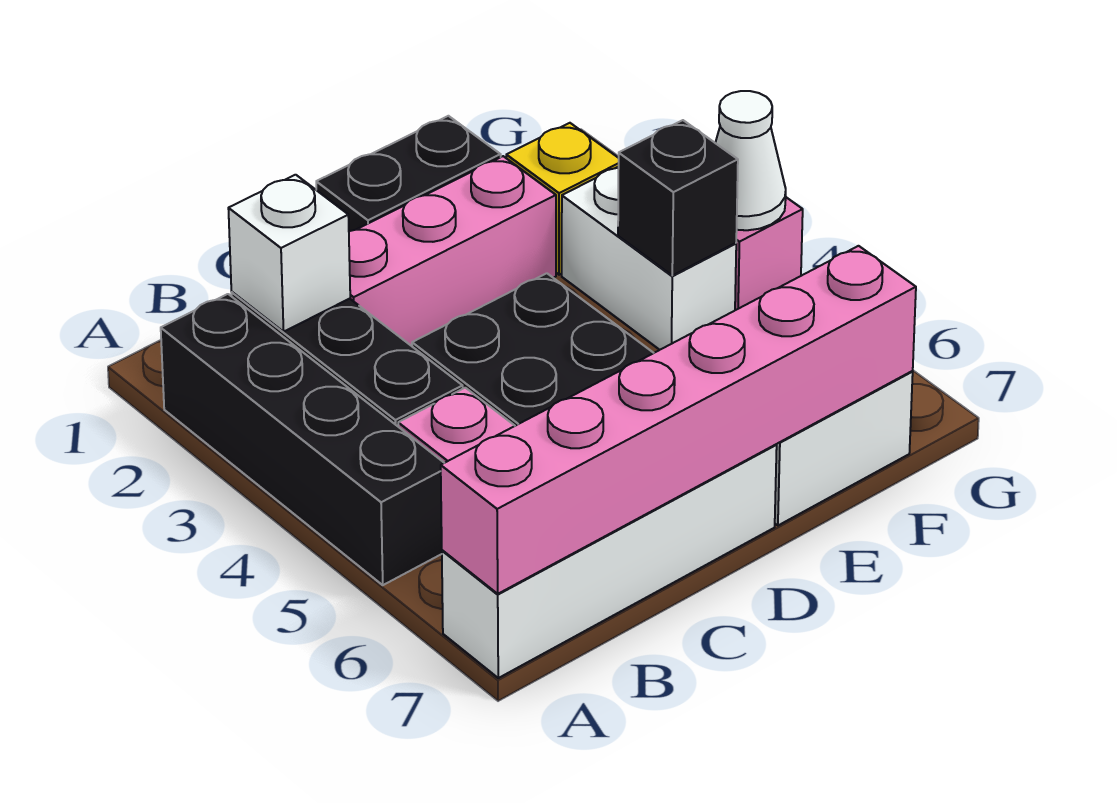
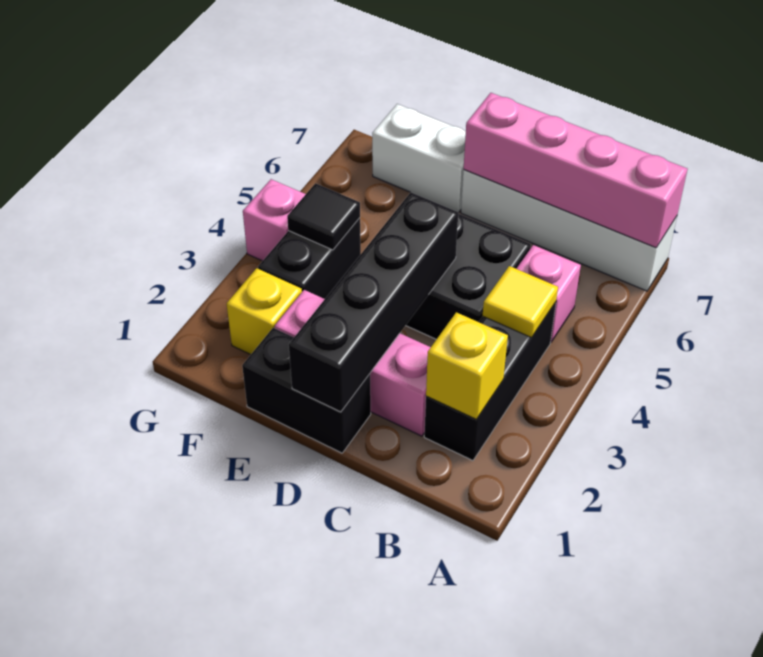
black 1x4 brick [161,294,444,585] -> black 1x4 brick moved to [289,192,458,412]
pink 1x6 brick [441,246,916,594] -> pink 1x4 brick [464,93,688,248]
white 1x1 brick [228,175,350,332] -> yellow 1x1 brick [426,312,508,420]
none -> yellow 1x1 tile [483,266,558,338]
white 1x2 brick [562,167,736,350] -> black 1x2 brick [258,218,361,299]
black 1x1 brick [618,120,738,276] -> black 1x1 tile [287,183,360,250]
white 1x1 cone [715,91,786,230] -> none

